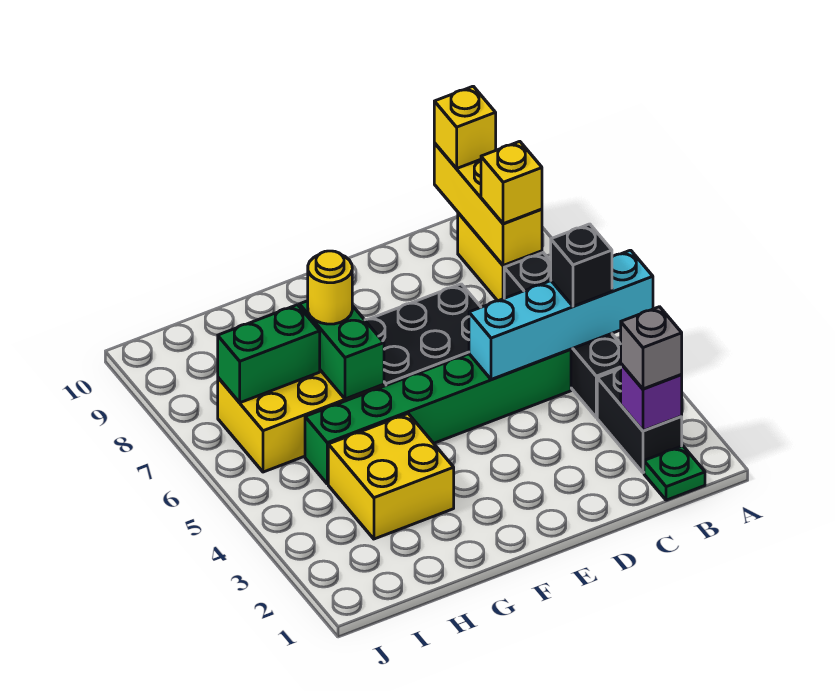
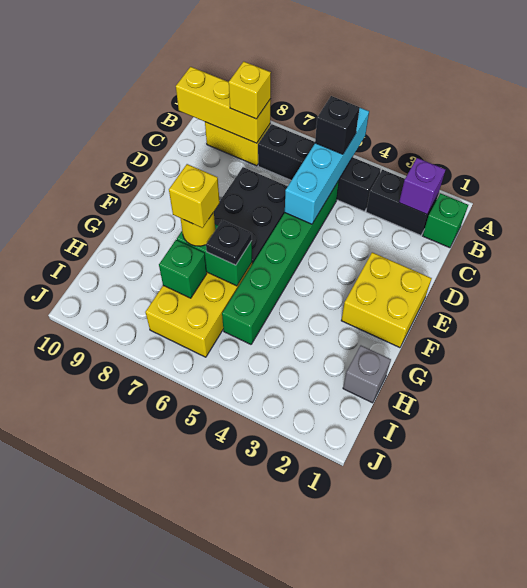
green 1x1 plate [644,446,705,500] -> green 1x1 brick [423,193,468,248]
grey 1x1 brick [621,307,682,389] -> grey 1x1 brick moved to [343,346,391,403]
yellow 1x1 brick [434,86,496,169] -> yellow 1x1 brick moved to [169,164,220,228]
yellow 2x2 brick [328,414,454,539] -> yellow 2x2 brick moved to [341,252,432,348]
none -> black 1x1 plate [206,220,252,265]
green 1x2 brick [218,305,320,403] -> green 1x1 brick [159,240,207,298]

